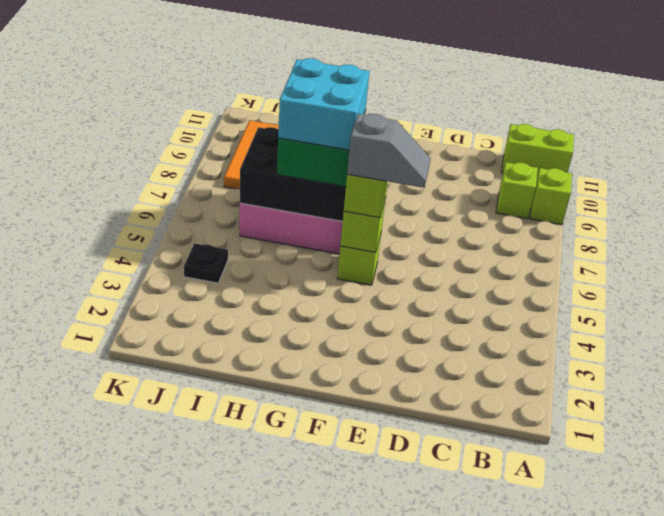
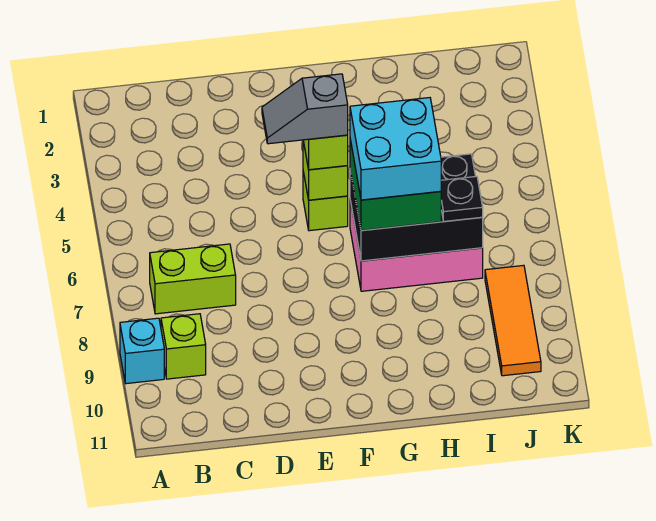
lime 1x1 brick [530,168,572,225] -> cyan 1x1 brick [120,318,164,384]
lime 1x2 brick [501,124,574,176] -> lime 1x2 brick moved to [150,244,236,314]
black 1x1 plate [184,243,228,283] -> black 1x1 plate moved to [441,176,483,221]

